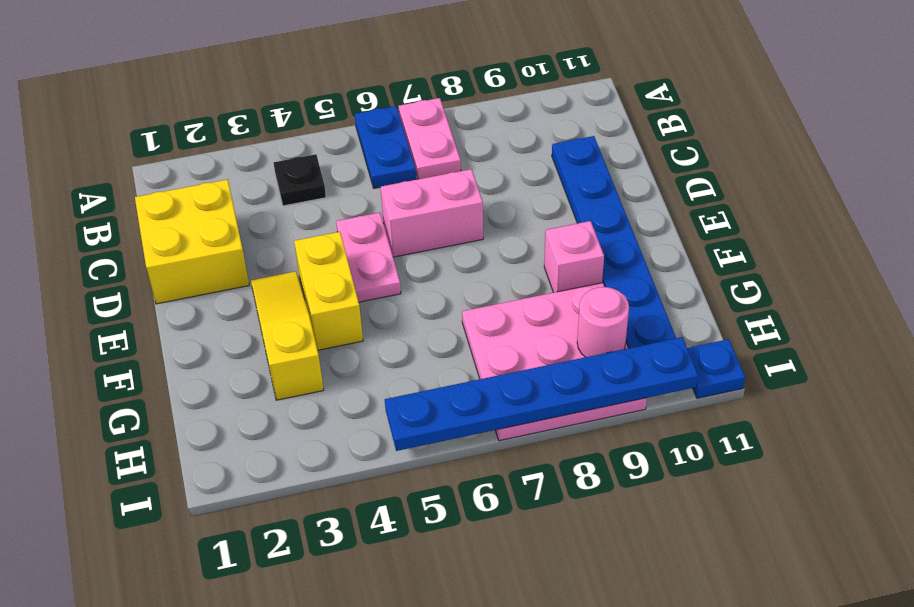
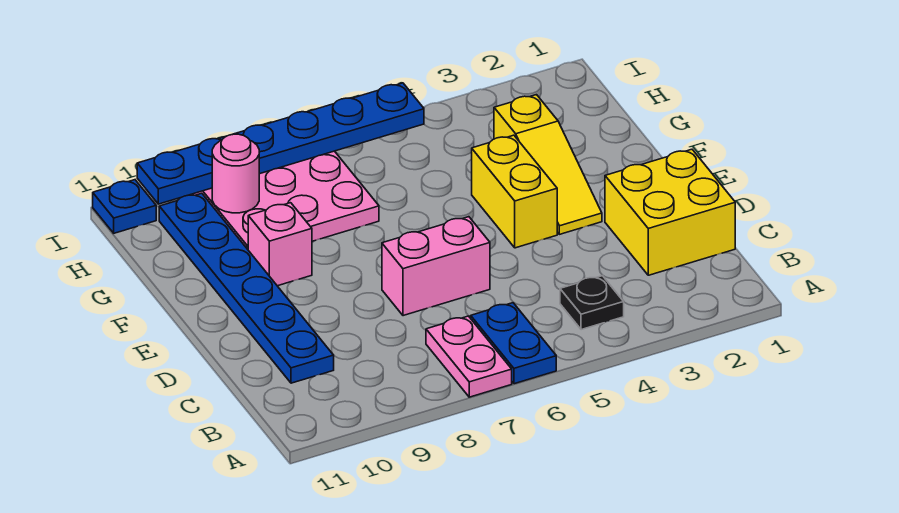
pink 1x2 plate [336,213,401,302] -> none

